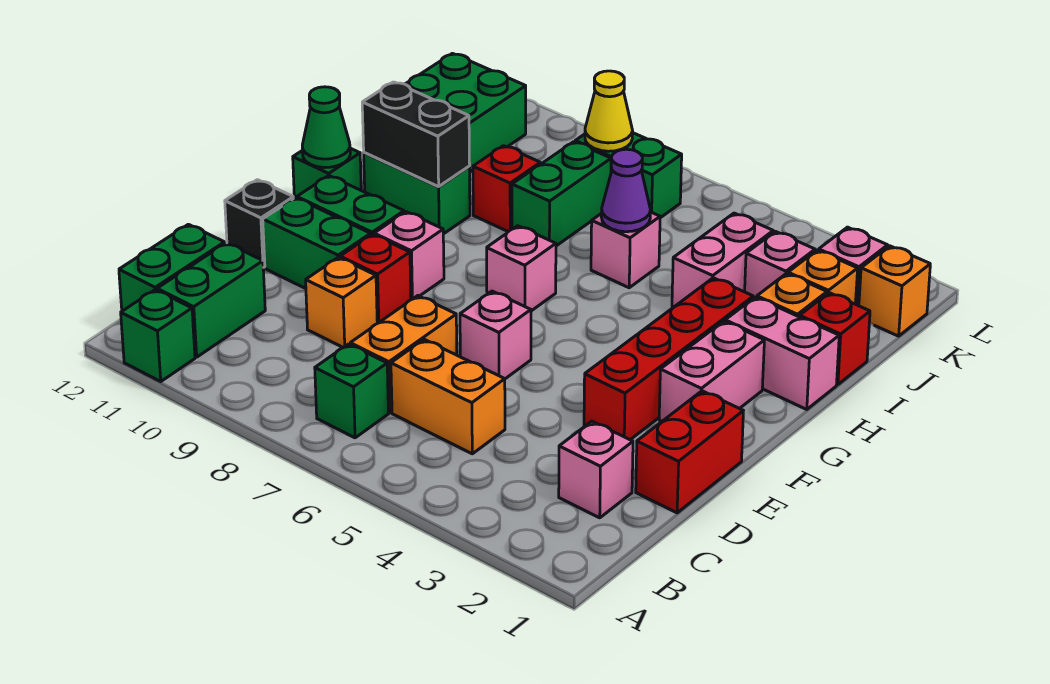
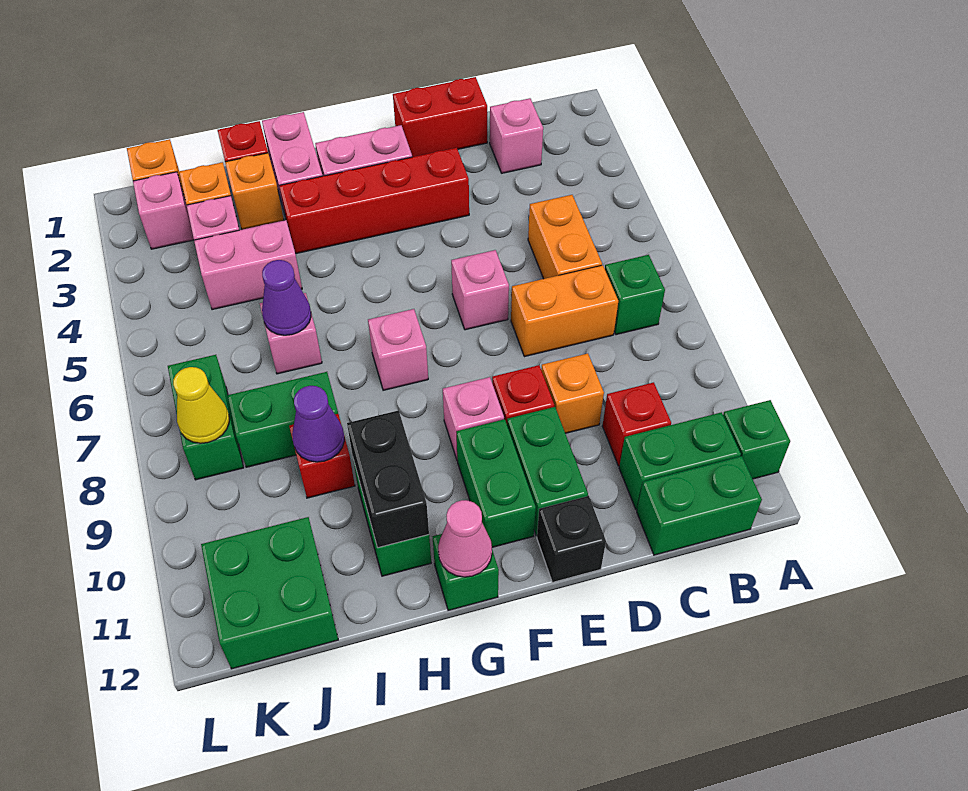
none -> red 1x1 brick [602,382,671,466]
green 1x1 cone [302,87,350,168] -> pink 1x1 cone [438,500,492,577]
none -> purple 1x1 cone [292,386,344,462]

